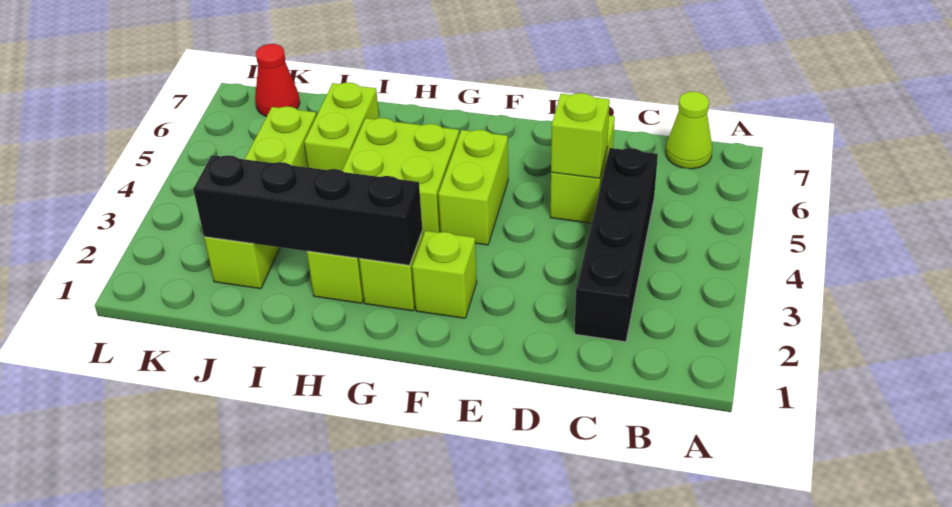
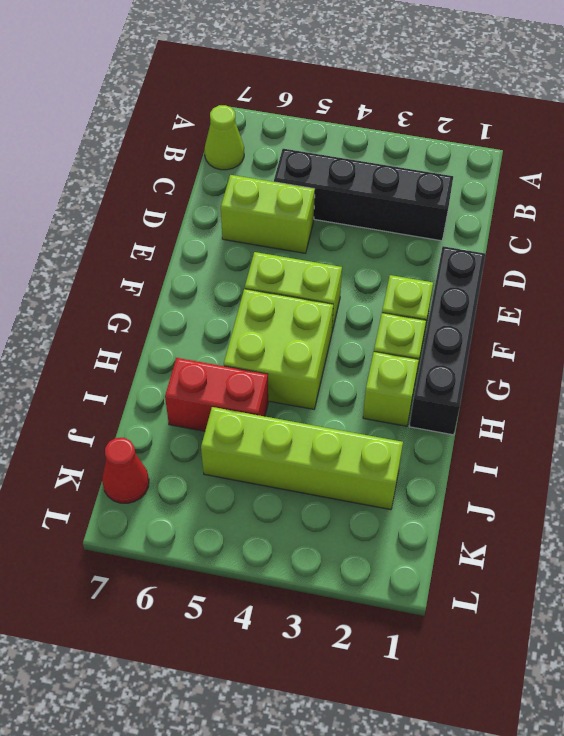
lime 1x1 brick [551,93,610,178] -> none
black 1x4 brick [193,155,422,265] -> black 1x4 brick moved to [409,246,486,435]
lime 1x2 brick [304,82,379,171] -> red 1x2 brick [165,358,268,431]

